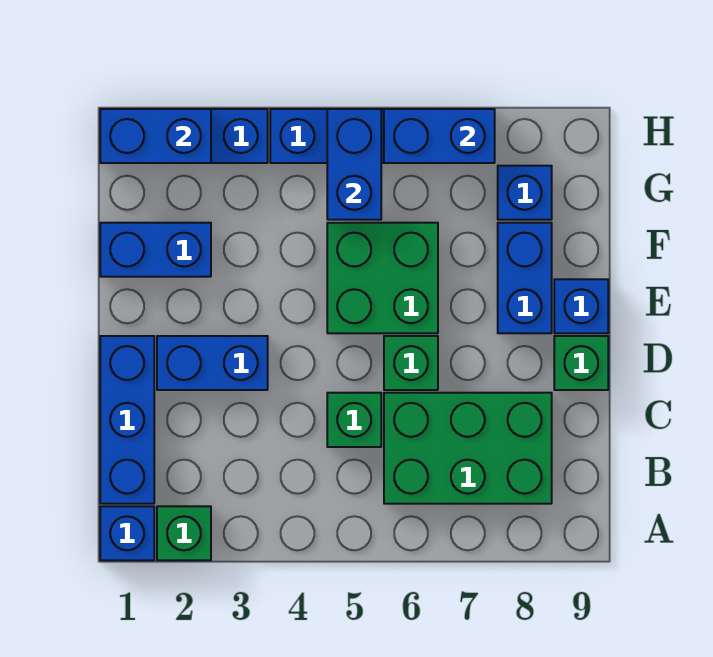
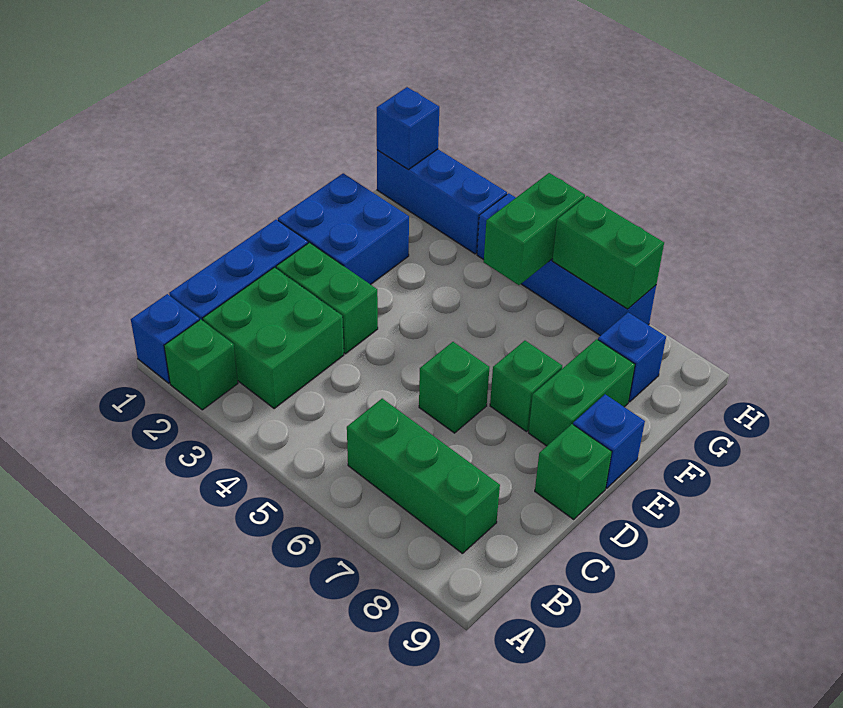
green 2x3 brick [384,393,552,504] -> green 1x3 brick [347,399,500,554]
green 1x1 brick [327,393,381,447] -> green 1x1 brick moved to [490,341,562,432]
blue 1x2 brick [157,336,268,390] -> green 1x2 brick [276,243,378,354]
green 2x2 brick [327,223,438,333] -> green 2x2 brick moved to [203,267,344,409]
blue 1x2 brick [498,223,552,333] -> green 1x2 brick [529,339,635,446]
blue 1x2 brick [100,223,211,277] -> blue 2x2 brick [278,173,409,285]
blue 1x2 brick [327,109,381,220] -> green 1x2 brick [484,173,585,285]
blue 1x2 brick [100,109,211,163] -> blue 1x1 brick [377,87,439,170]
blue 1x2 brick [384,109,495,163] -> green 1x2 brick [552,196,664,309]

